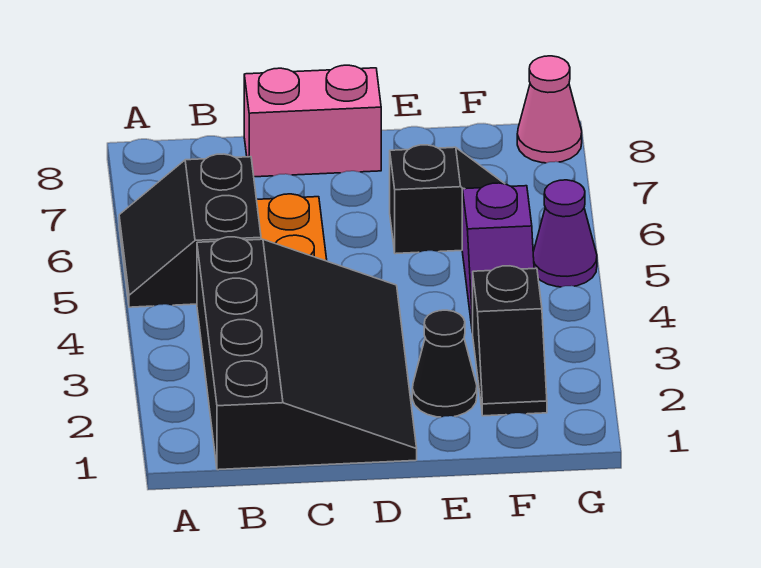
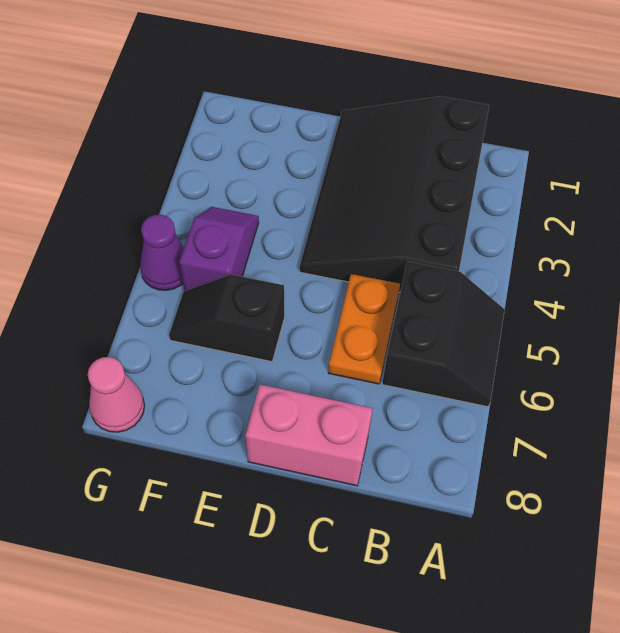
black 1x1 cone [412,310,477,417] -> none
black 1x2 slope [472,266,547,416] -> none

